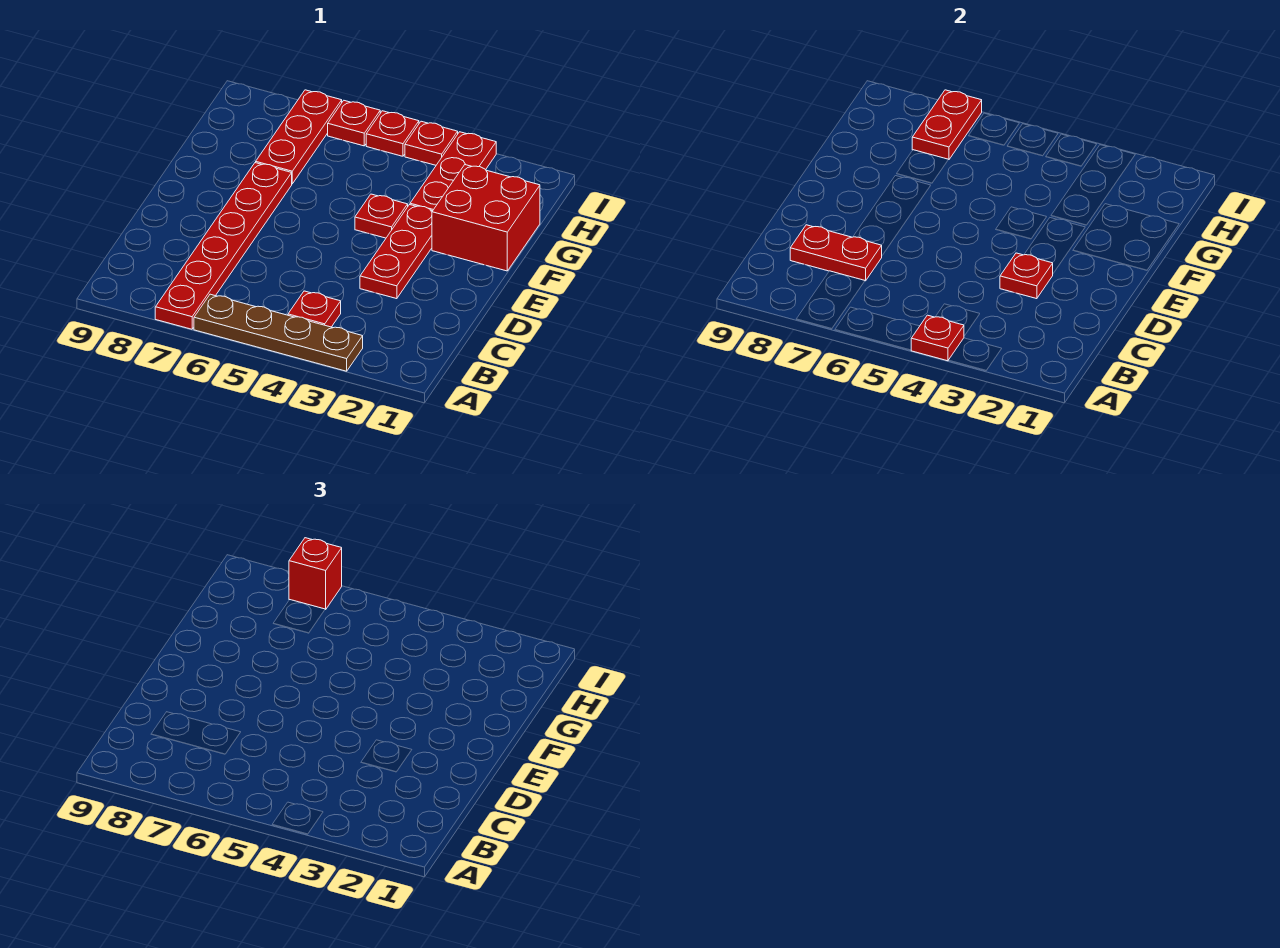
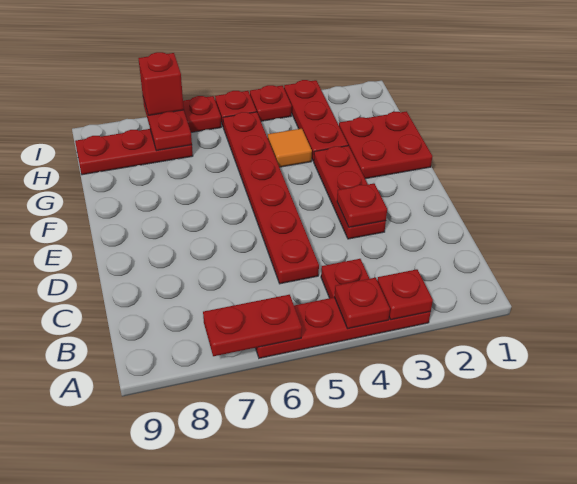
brown 1x4 plate [194,294,363,371] -> red 1x4 plate [256,297,431,358]
red 1x6 plate [155,163,292,329] -> red 1x6 plate moved to [223,112,319,284]
red 1x2 plate [790,225,882,281] -> red 1x2 plate moved to [203,295,302,356]
red 2x2 brick [432,165,540,271] -> red 2x2 plate [339,111,433,179]
red 1x1 plate [355,194,408,238] -> red 1x1 plate moved to [377,269,433,320]
none -> orange 1x1 tile [268,129,312,167]
red 1x3 plate [256,90,342,184] -> red 1x3 plate turned to [75,129,193,175]

